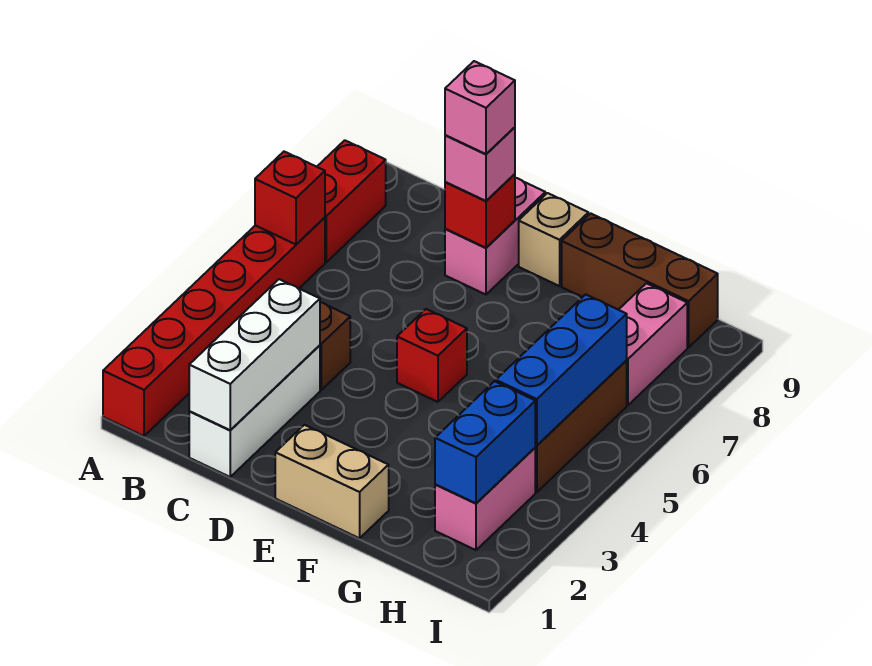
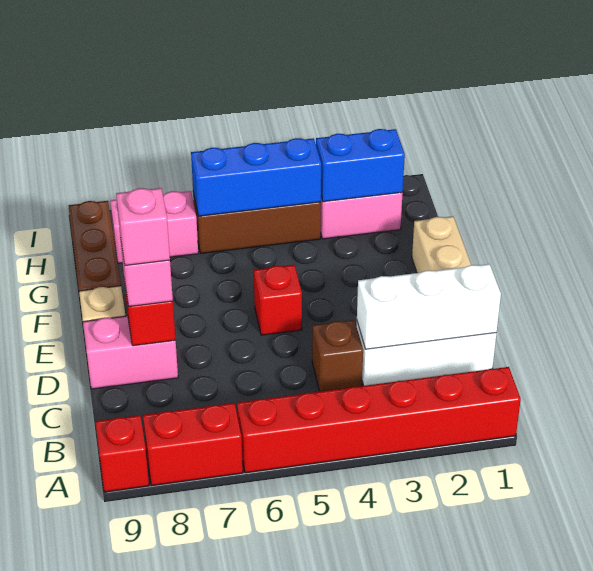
red 1x1 brick [255,152,325,244] -> red 1x1 brick moved to [95,415,149,492]

